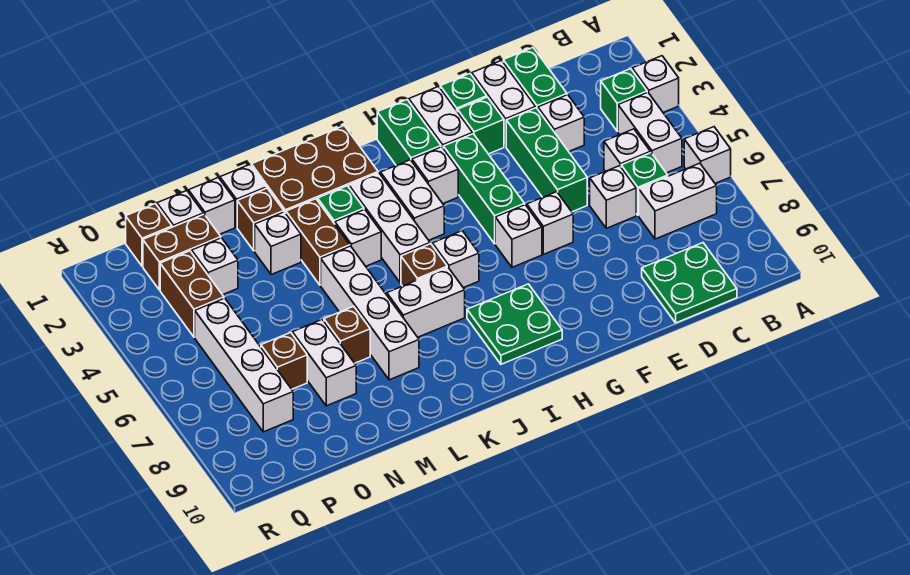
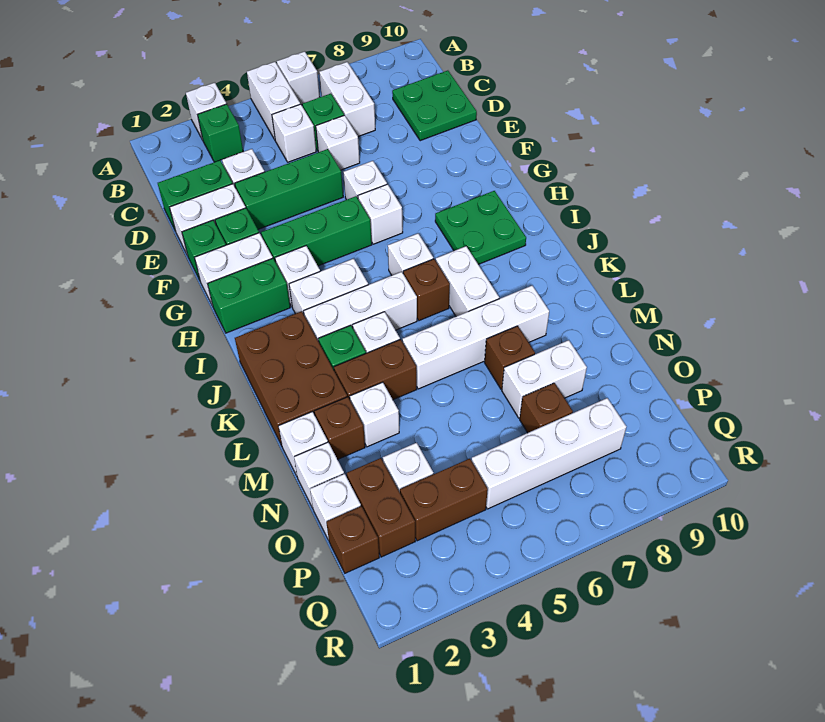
white 1x2 brick [618,92,682,173] -> white 1x2 brick turned to [247,62,300,139]

